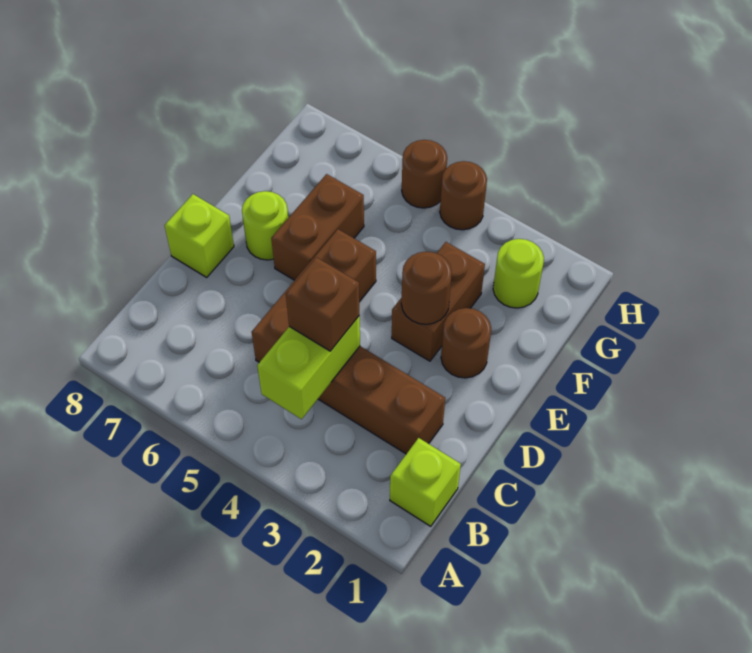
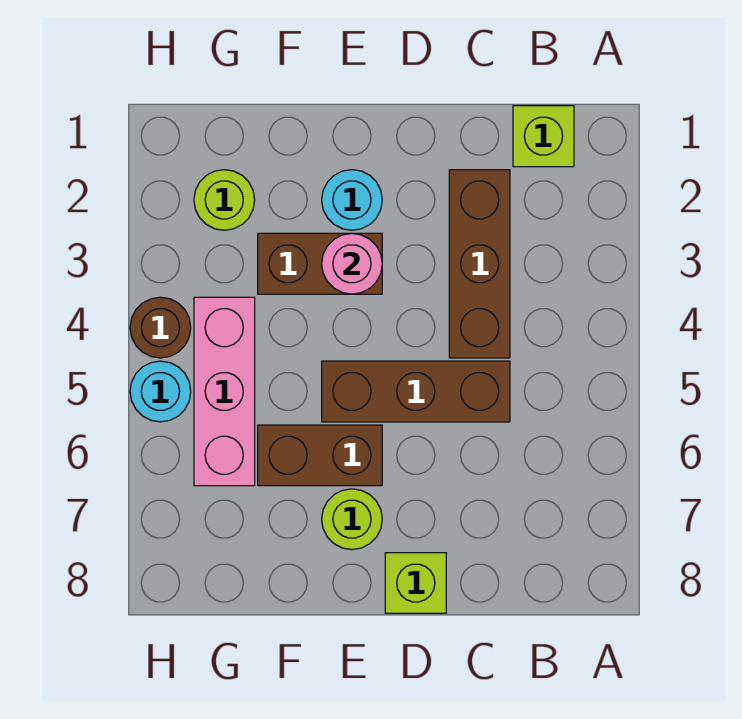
lime 1x2 brick [257,316,360,419] -> none
brown 1x1 brick [286,257,359,351] -> none
brown 1x1 round brick [441,308,491,378] -> cyan 1x1 round brick [322,170,382,230]
brown 1x1 round brick [401,252,452,324] -> pink 1x1 round brick [322,233,382,294]
none -> pink 1x3 brick [194,297,255,486]
brown 1x1 round brick [402,140,447,208] -> cyan 1x1 round brick [130,361,191,422]

